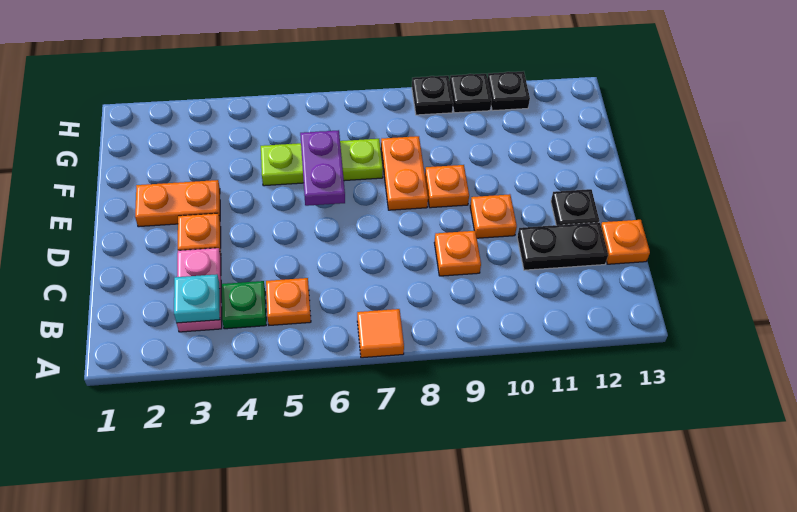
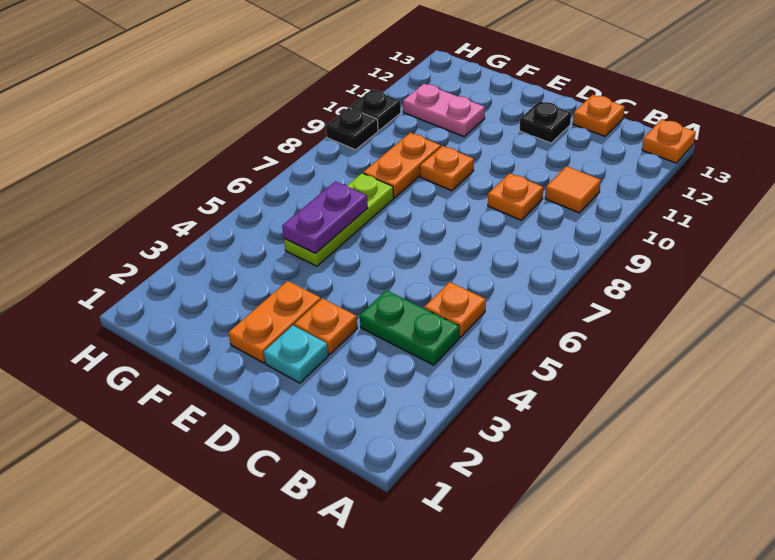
orange 1x1 tile [357,309,404,358] -> orange 1x1 tile moved to [545,166,601,213]
pink 1x2 plate [177,248,222,332] -> pink 1x2 plate moved to [403,84,485,137]
cyan 1x1 plate [174,274,220,323] -> cyan 1x1 plate moved to [264,325,329,383]
green 1x1 plate [222,281,266,329] -> green 1x2 plate [360,290,460,365]
black 1x2 plate [517,222,608,270] -> none
orange 1x1 plate [470,194,517,238] -> orange 1x1 plate moved to [642,119,696,163]
purple 1x2 plate [300,130,345,206] -> purple 1x2 plate turned to [282,181,368,253]
orange 1x2 plate [381,136,428,210] -> orange 1x2 plate turned to [363,133,441,198]
black 1x1 plate [487,71,530,111] -> none

